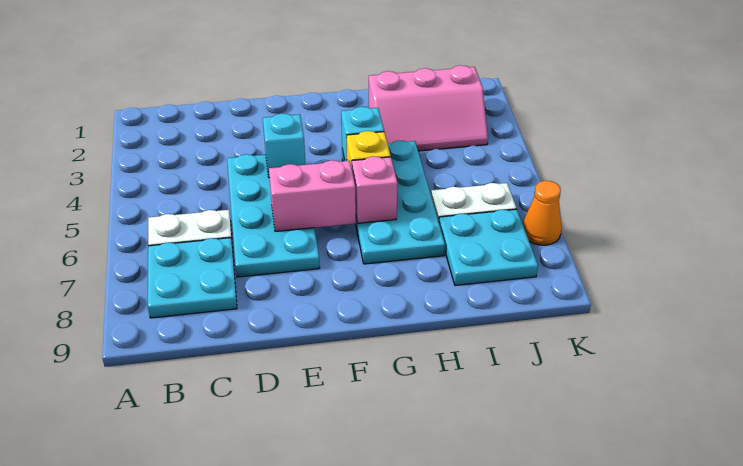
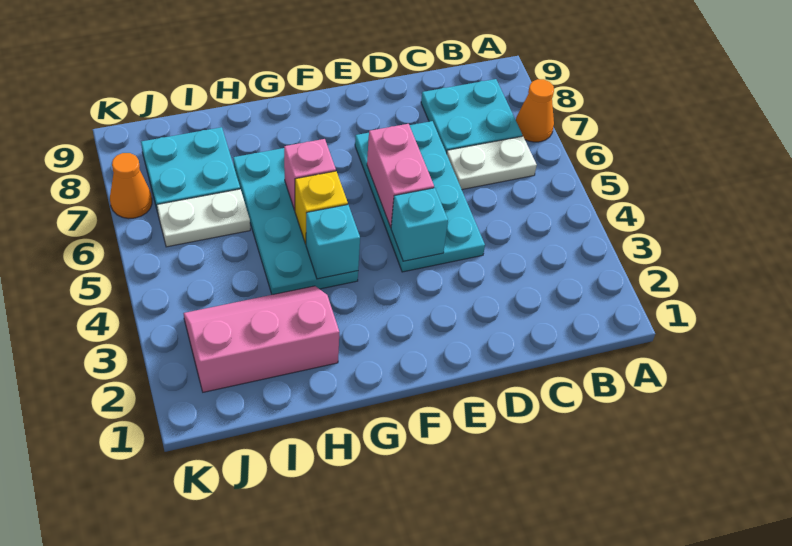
none -> orange 1x1 cone [516,79,554,142]
pink 1x2 brick [269,160,356,231] -> pink 1x2 brick turned to [367,124,434,227]

